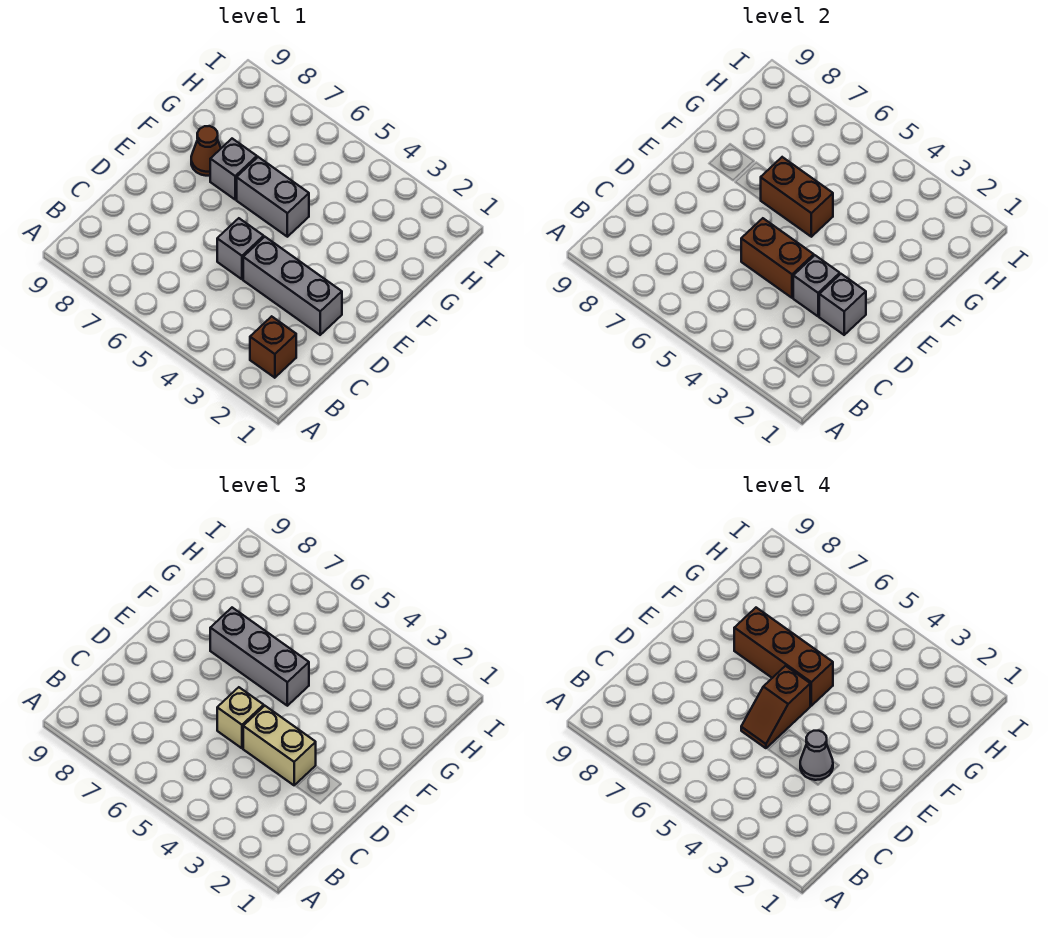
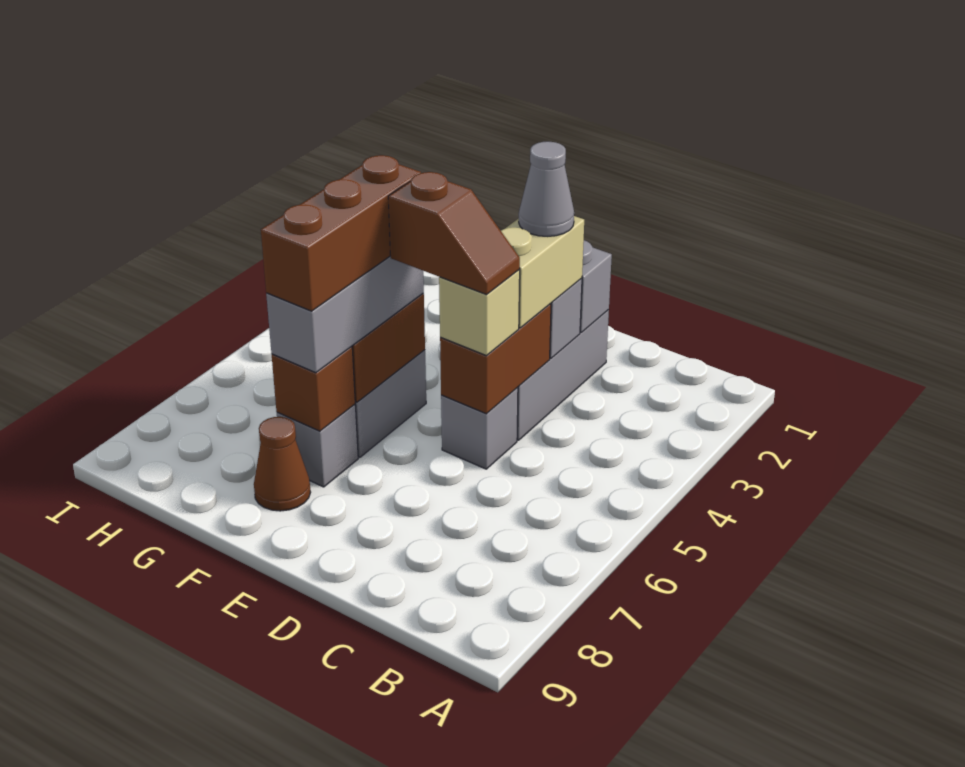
brown 1x1 brick [250,316,296,378] -> brown 1x1 brick moved to [272,346,355,431]

